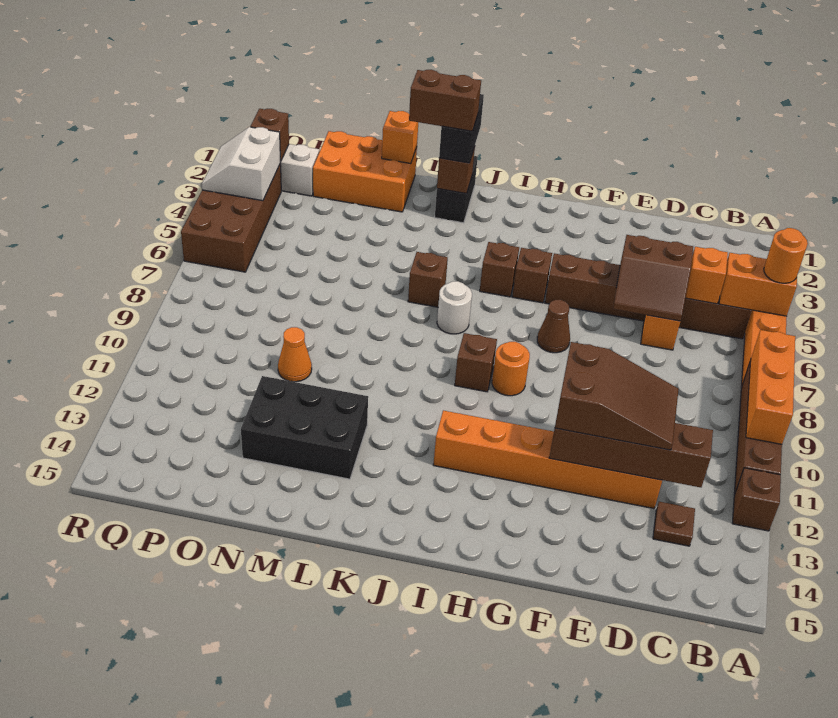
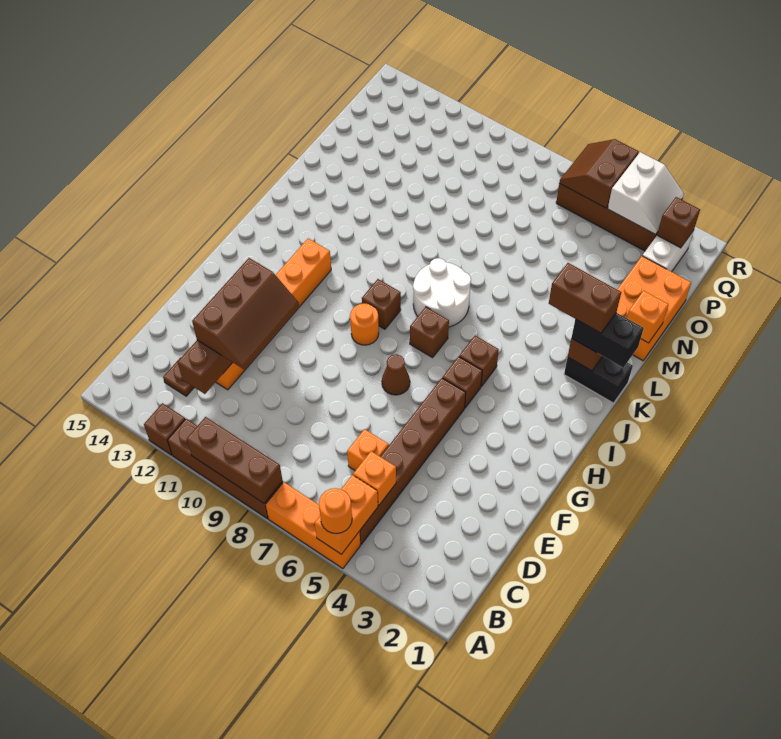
orange 1x3 brick [746,330,795,444] -> brown 1x3 brick [187,417,283,503]
brown 2x2 slope [613,235,693,321] -> brown 2x2 slope moved to [559,139,639,208]
brown 2x3 slope [555,342,679,450] -> brown 2x3 slope turned to [192,258,299,369]
white 1x1 round brick [437,281,472,334] -> white 2x2 round brick [413,258,471,327]
brown 1x2 brick [409,70,481,131] -> brown 1x2 brick turned to [549,263,621,333]
brown 1x1 brick [408,252,448,307] -> brown 1x1 brick moved to [410,307,449,358]
black 2x3 brick [241,376,368,479] -> none
orange 1x1 cone [278,327,312,382] -> none
white 2x2 slope [202,127,281,201] -> white 2x2 slope turned to [608,152,684,235]

